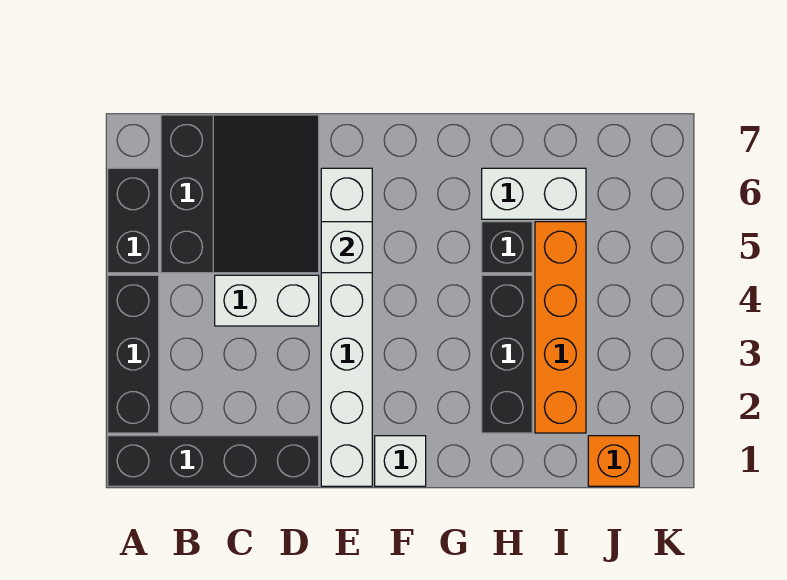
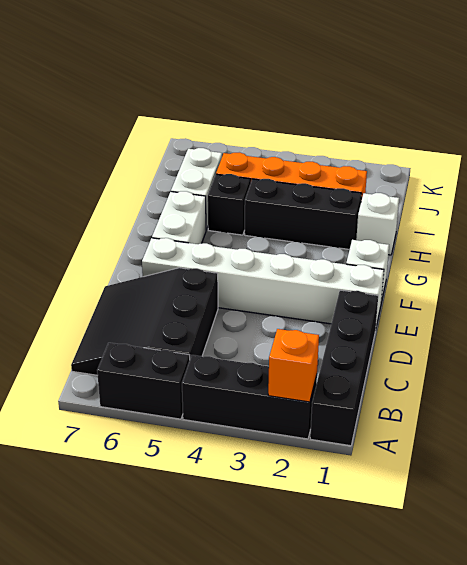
black 3x3 slope [161,115,319,273] -> black 3x3 slope turned to [71,268,218,375]
white 1x2 brick [215,275,319,326] -> white 1x2 brick moved to [152,191,206,244]
white 1x1 brick [321,222,372,273] -> white 1x1 brick moved to [356,193,399,255]
orange 1x1 brick [588,436,639,486] -> orange 1x1 brick moved to [268,329,319,402]

